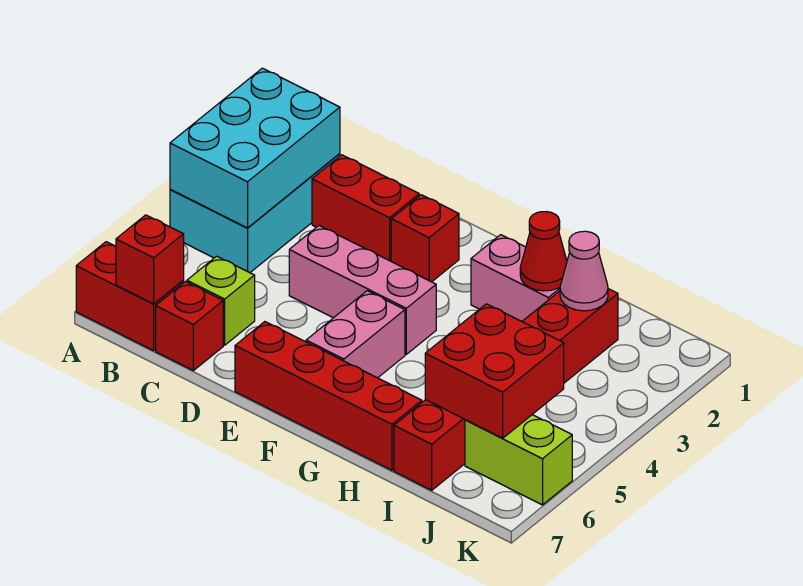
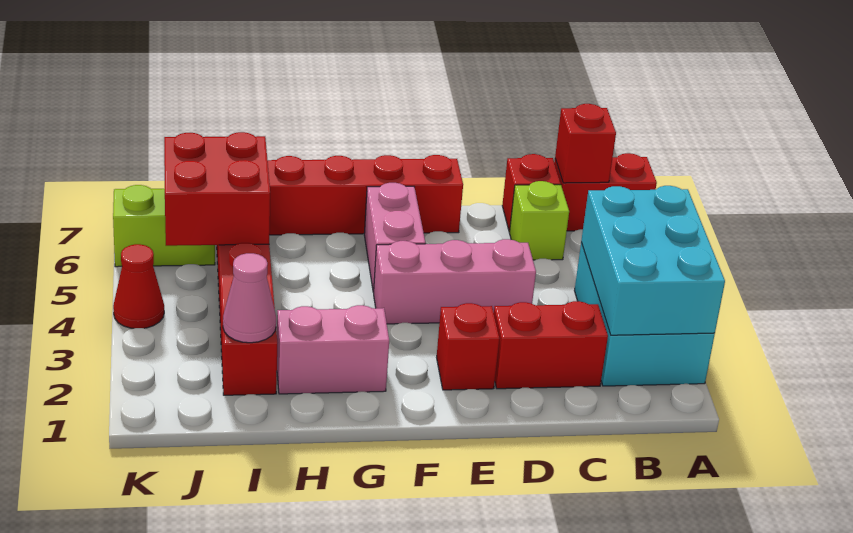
red 1x1 cone [520,212,567,291] -> red 1x1 cone moved to [113,244,164,328]

